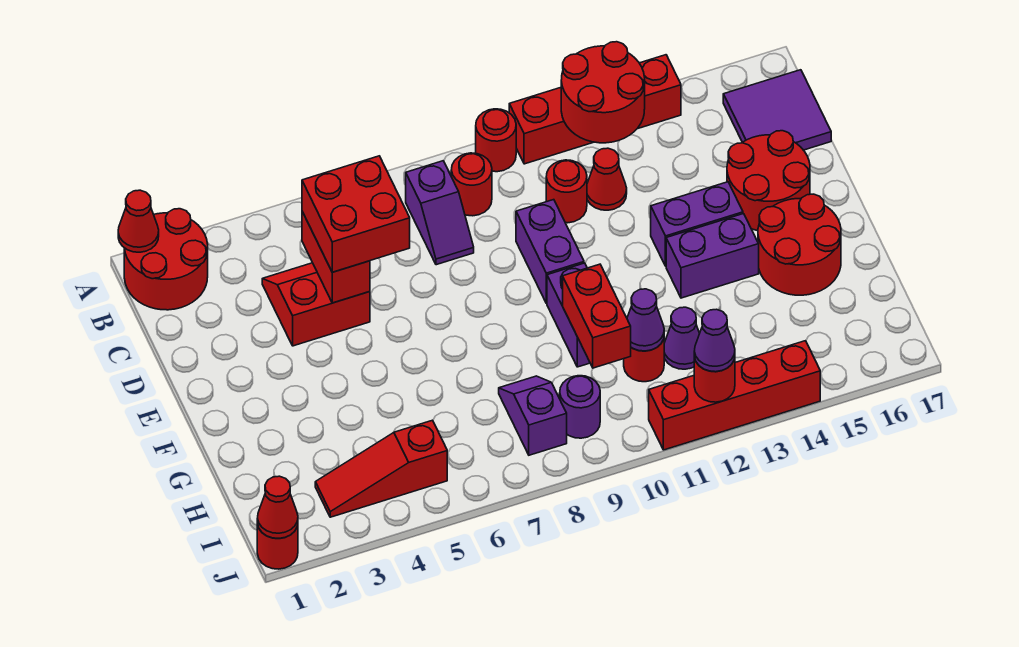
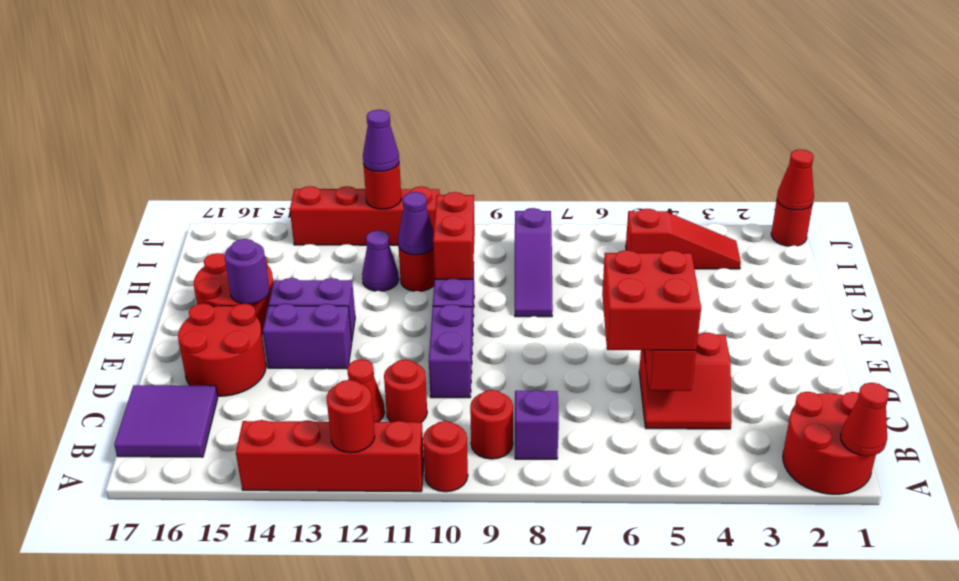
red 2x2 round brick [561,42,645,143] -> red 1x1 round brick [327,380,375,453]
purple 1x2 slope [499,376,567,455] -> purple 1x3 slope [515,208,553,317]
purple 1x1 round brick [560,376,600,438] -> purple 1x1 round brick moved to [225,239,269,304]

